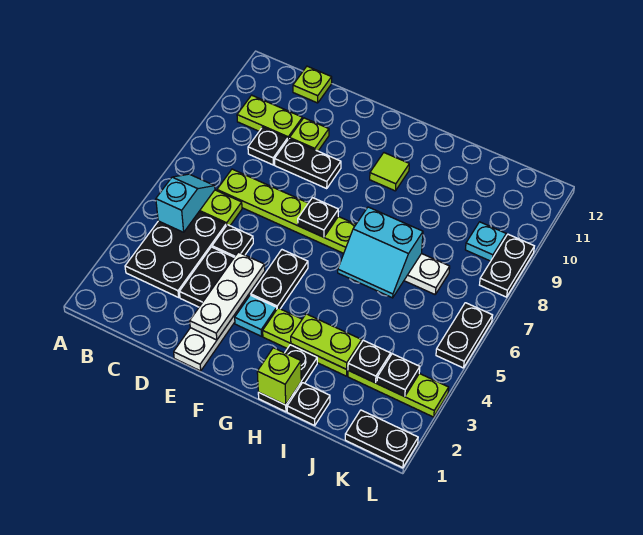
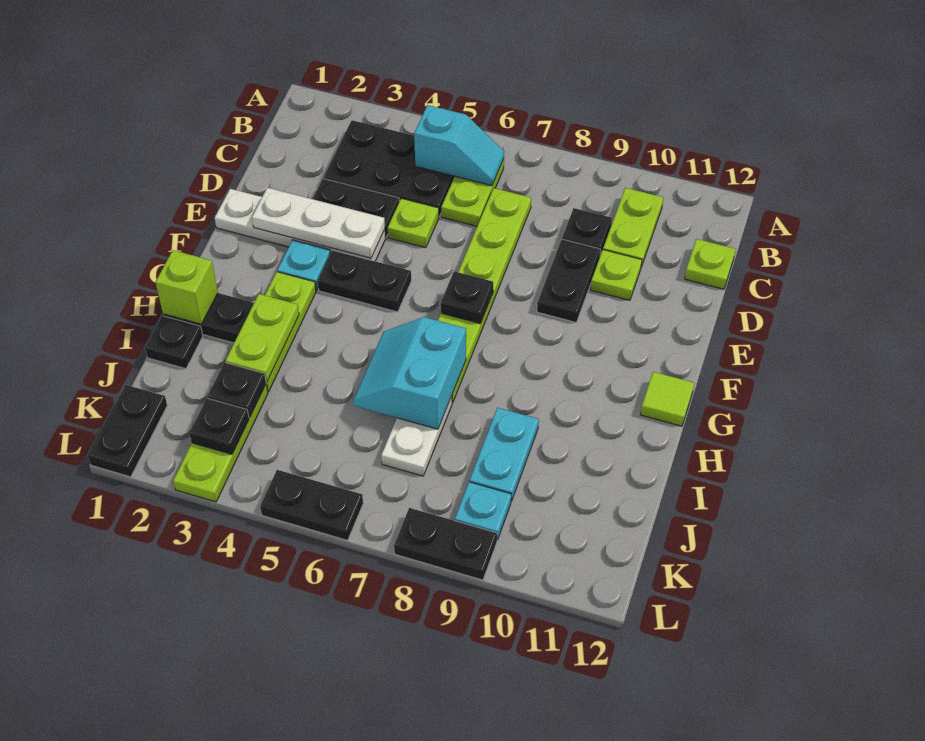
black 1x1 plate [212,225,253,257] -> lime 1x1 plate [388,198,439,248]
lime 1x1 tile [370,153,409,191] -> lime 1x1 tile moved to [641,372,694,426]
none -> cyan 1x2 plate [470,408,539,501]

